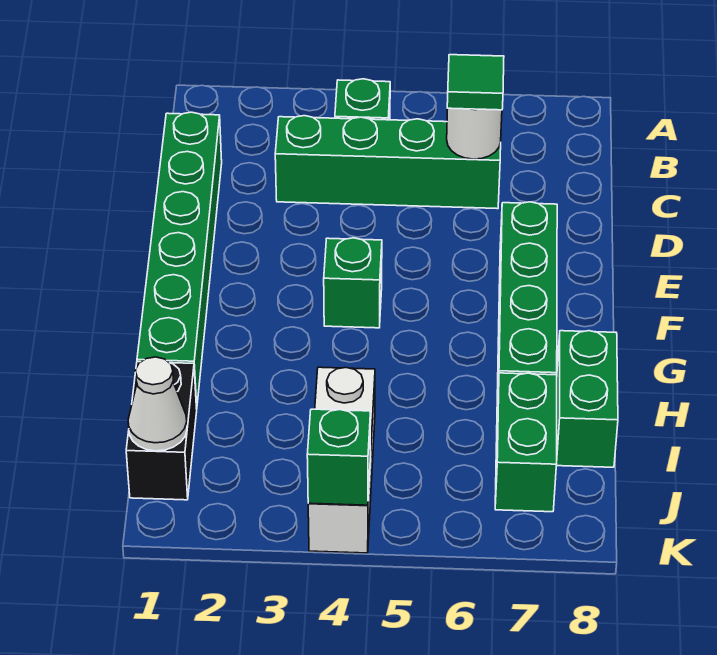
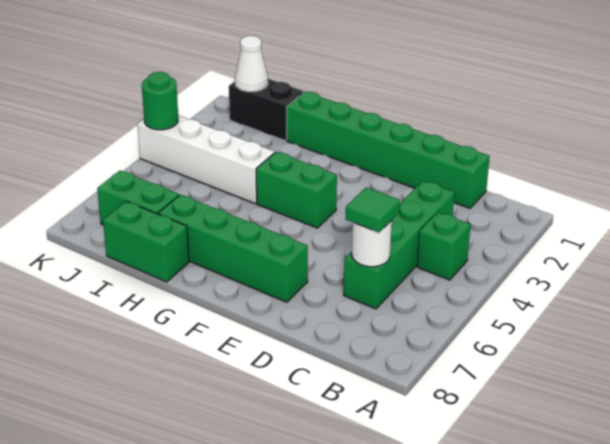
green 1x1 brick [324,238,382,328] -> green 1x2 brick [256,152,337,228]
white 1x3 brick [308,367,375,553] -> white 1x4 brick [137,116,274,204]
green 1x1 brick [307,409,371,505] -> green 1x1 round brick [142,72,178,130]

